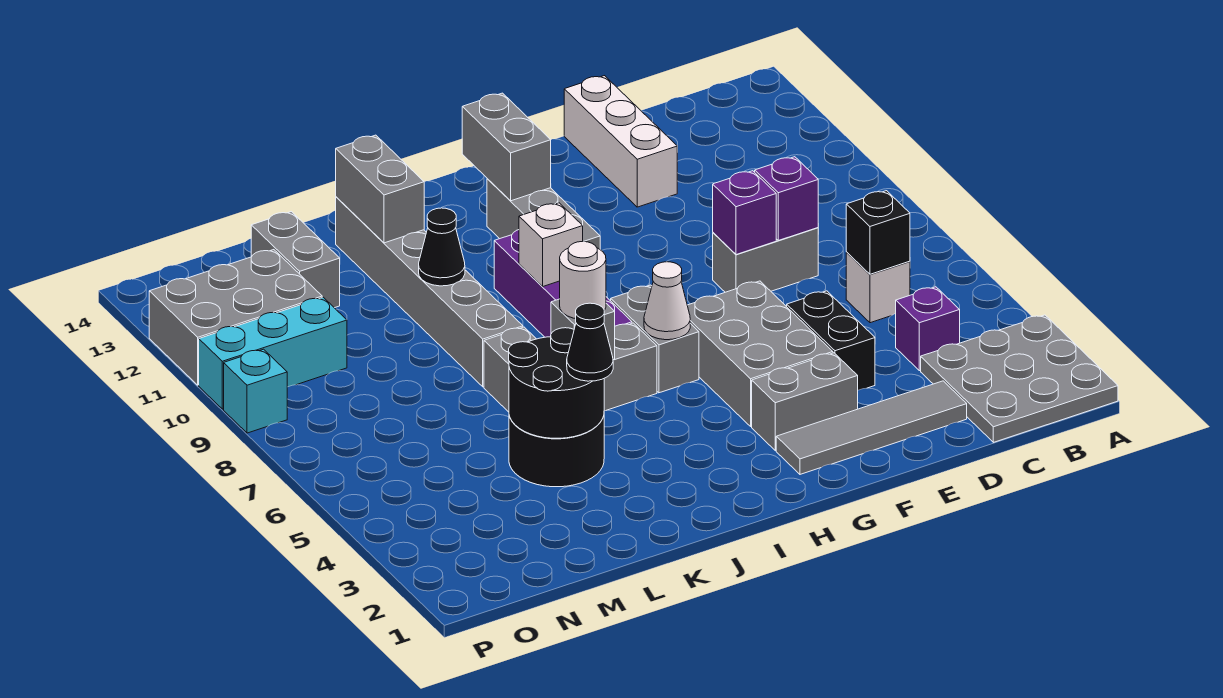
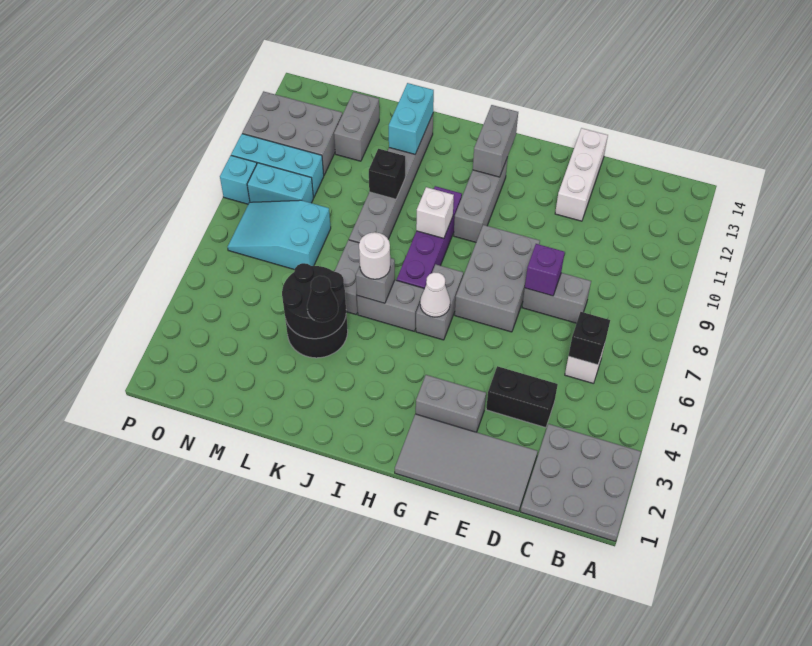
purple 1x1 brick [896,287,960,371] -> none
grey 1x4 tile [776,381,967,474] -> grey 2x4 tile [395,414,538,512]
purple 1x1 brick [755,157,818,240] -> none
black 1x2 brick [787,291,875,390] -> black 1x2 brick turned to [486,366,558,428]
grey 2x3 brick [687,281,833,426] -> grey 2x3 brick moved to [455,225,540,332]
black 1x1 cone [419,208,465,286] -> black 1x1 brick [369,149,405,199]
grey 1x2 brick [336,135,424,243] -> cyan 1x2 brick [389,83,434,154]
none -> cyan 2x3 slope [228,200,331,270]
none -> cyan 1x2 brick [247,163,314,203]

